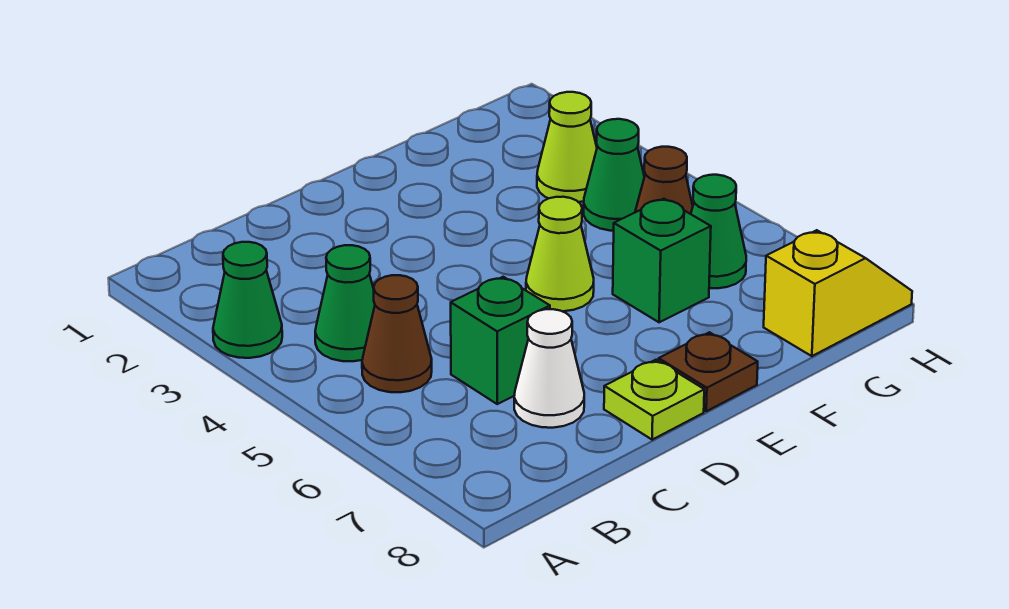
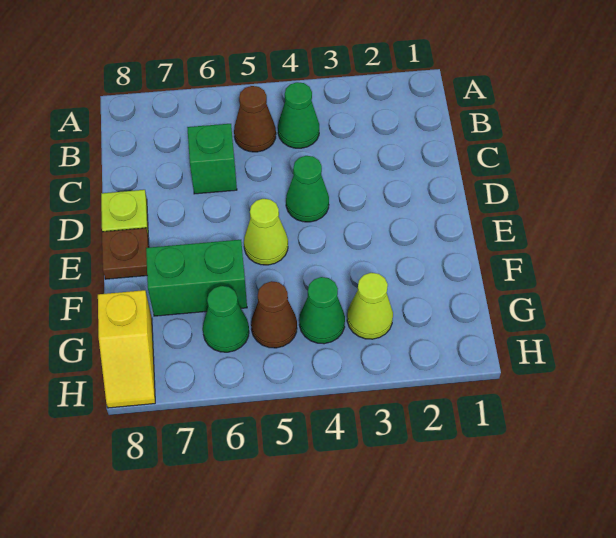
green 1x1 cone [213,242,282,358] -> green 1x1 cone moved to [286,156,329,222]
white 1x1 cone [514,309,584,428] -> none
green 1x1 brick [613,199,711,322] -> green 1x2 brick [146,240,247,316]

